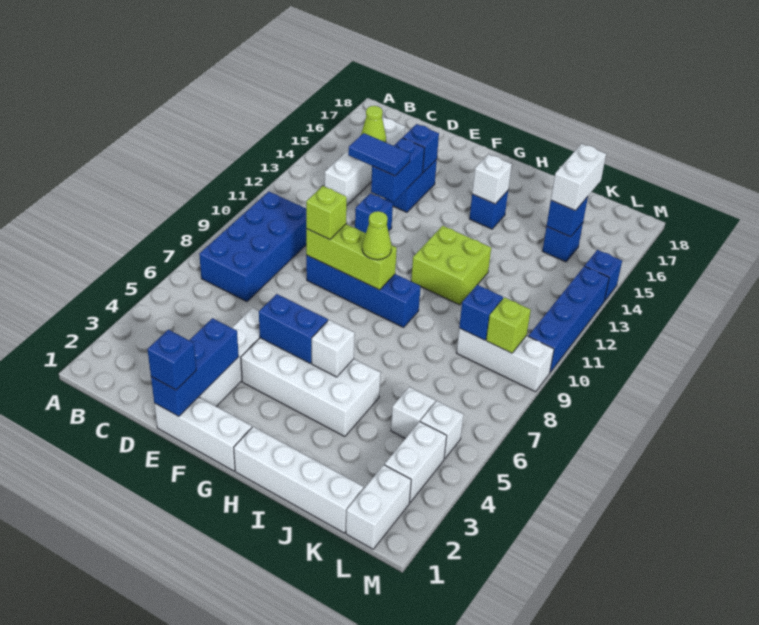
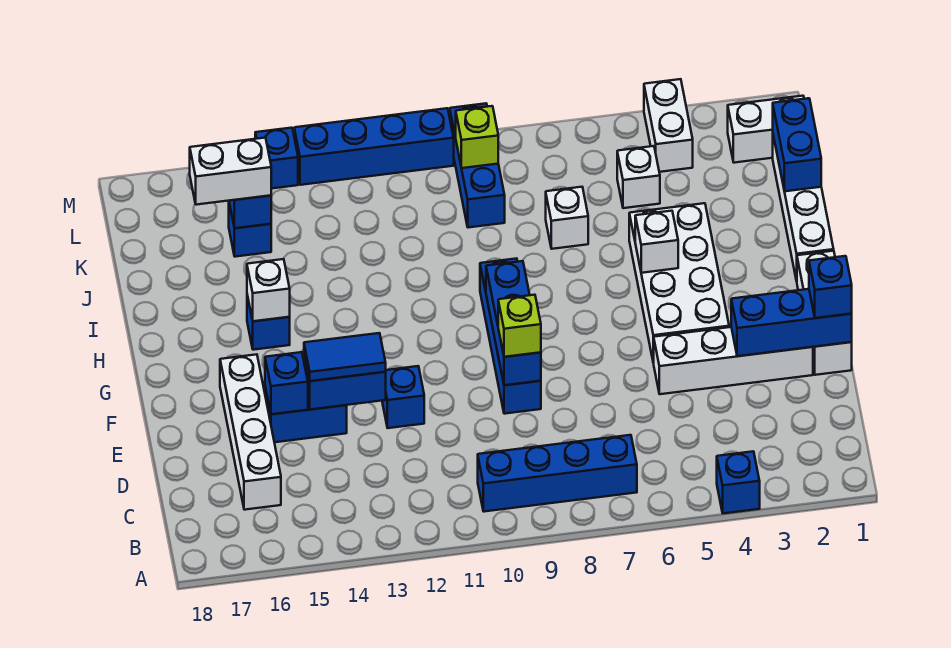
blue 2x4 brick [199,191,306,302] -> blue 1x4 brick [478,435,637,512]
white 1x4 brick [325,117,405,205] -> white 1x4 brick turned to [220,354,281,510]
lime 1x1 cone [361,106,386,142] -> none
blue 1x2 tile [348,133,410,176] -> blue 1x2 tile turned to [304,333,386,381]
lime 1x3 brick [306,224,397,290] -> blue 1x3 brick [486,261,541,385]
blue 1x2 brick [259,294,328,363] -> blue 1x2 brick moved to [773,98,821,191]
lime 1x1 cone [362,211,391,260] -> none
lime 2x2 brick [411,226,491,305] -> none
white 1x3 brick [457,328,554,392] -> blue 1x3 brick [450,103,505,228]
blue 1x1 brick [459,285,503,340] -> blue 1x1 brick moved to [717,451,760,513]
white 1x2 brick [385,422,447,503] -> white 1x2 brick turned to [644,79,693,172]
white 1x1 brick [420,401,463,459] -> white 1x1 brick moved to [546,187,588,249]

